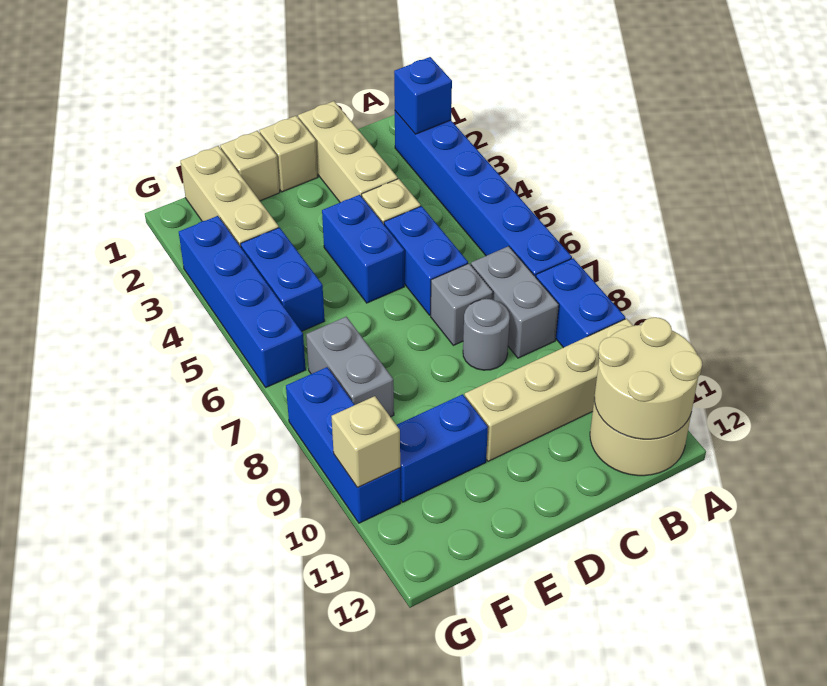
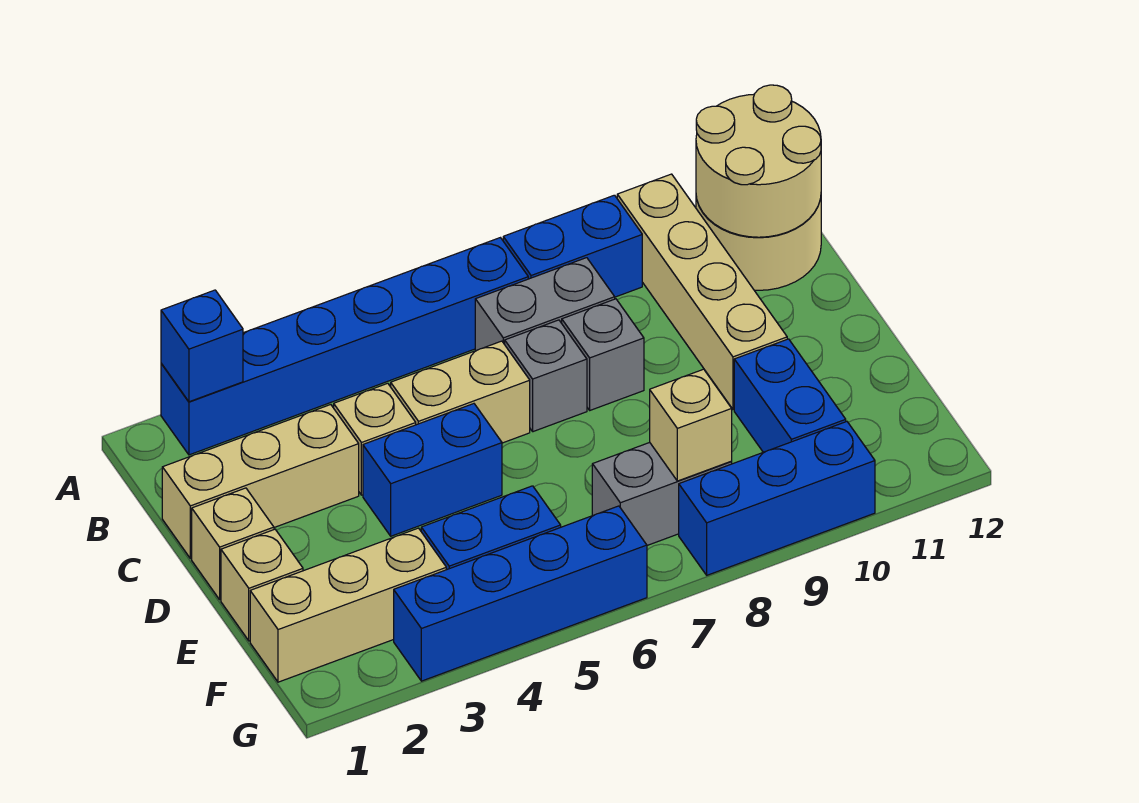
blue 1x2 brick [384,206,468,315] -> tan 1x2 brick [391,341,530,443]
grey 1x1 round brick [463,299,510,370] -> grey 1x1 brick [562,299,644,410]
tan 1x1 brick [331,396,400,487] -> tan 1x1 brick moved to [650,369,732,481]

